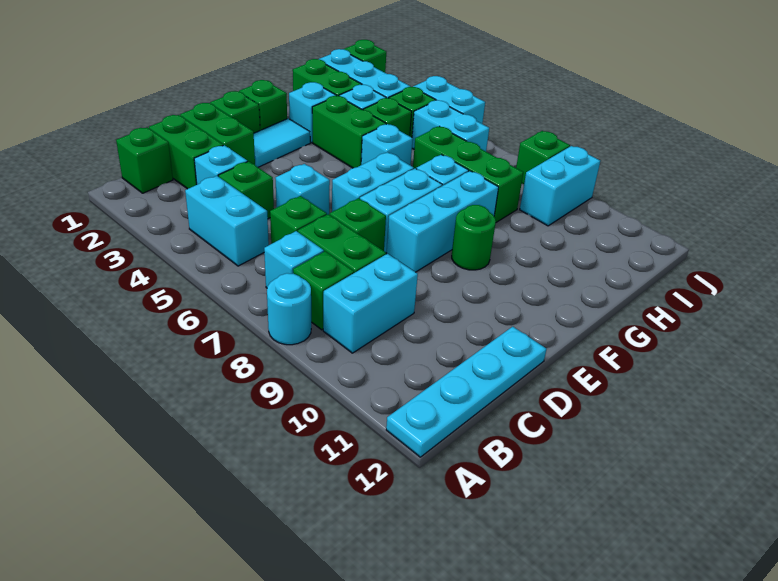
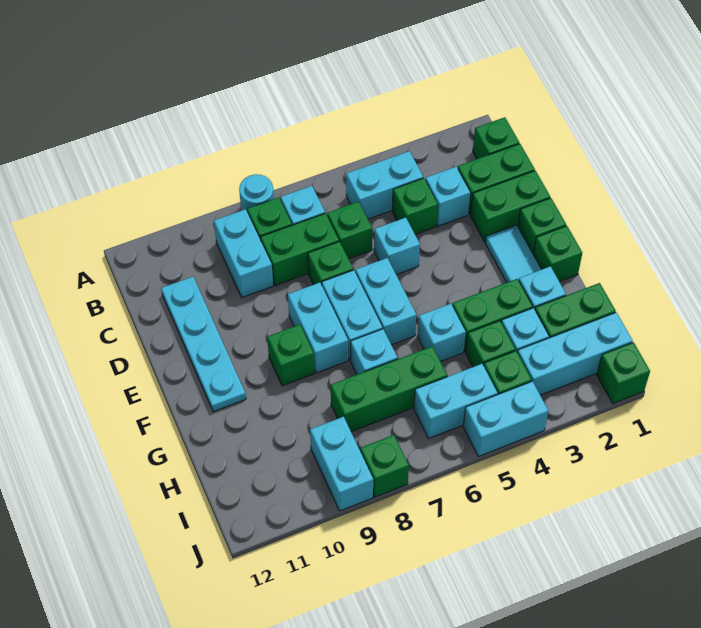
cyan 1x4 plate [386,327,546,457] -> cyan 1x4 plate moved to [161,277,246,412]
cyan 1x3 brick [387,171,499,272] -> cyan 1x2 brick [288,283,348,373]
green 1x1 round brick [452,205,496,270] -> green 1x1 brick [267,325,314,386]

